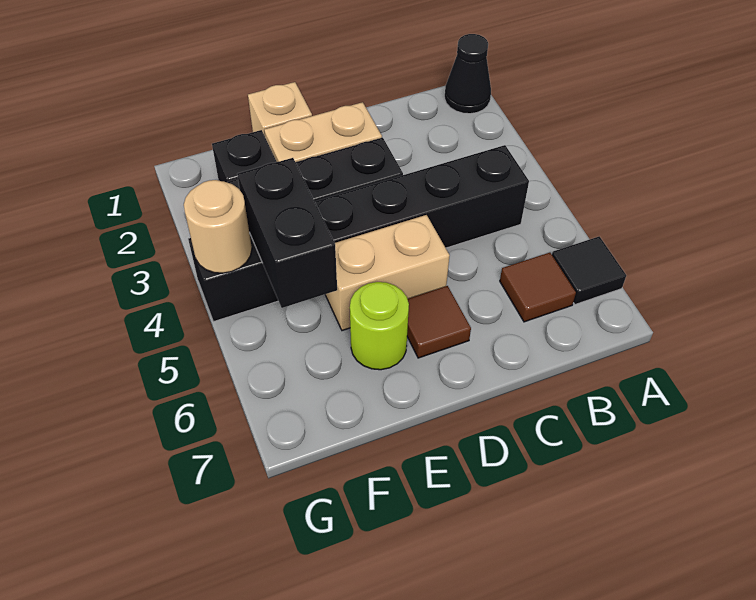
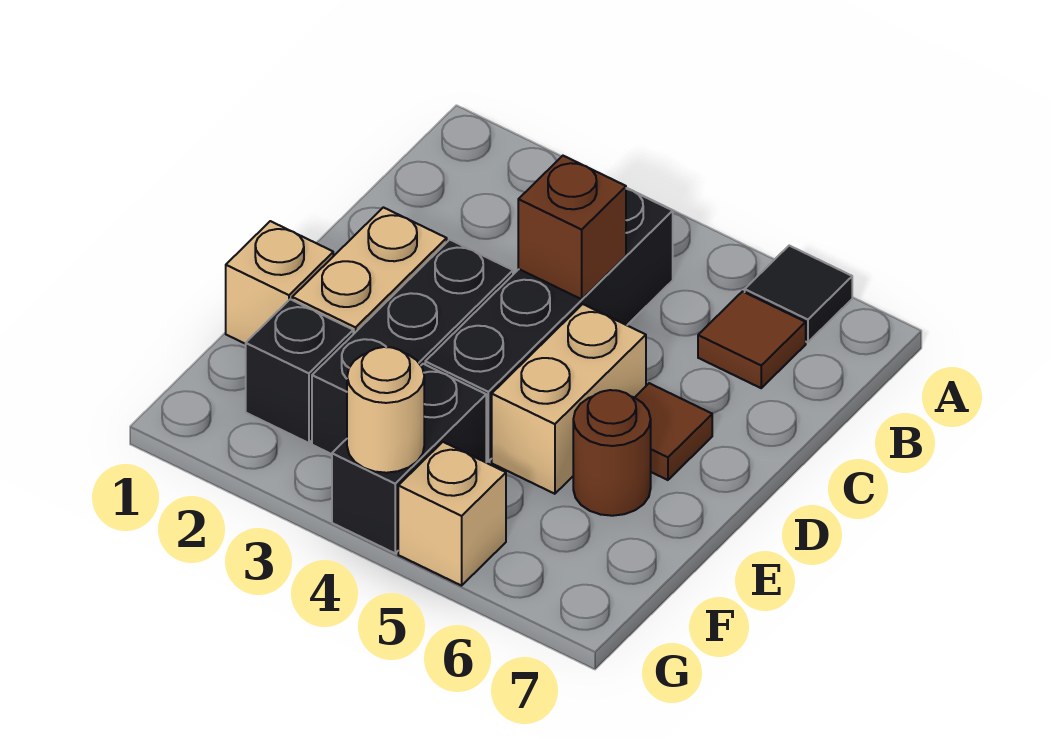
black 1x1 cone [444,34,491,114] -> none
none -> brown 1x1 brick [518,156,626,299]
lime 1x1 round brick [350,282,409,370] -> brown 1x1 round brick [573,390,651,516]
black 1x2 brick [237,158,337,308] -> none
none -> tan 1x1 brick [398,442,506,586]

